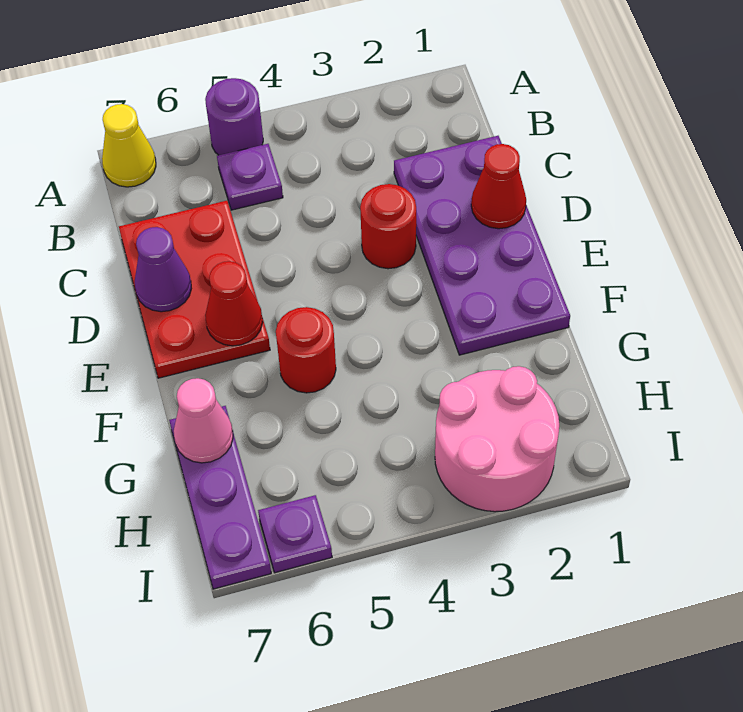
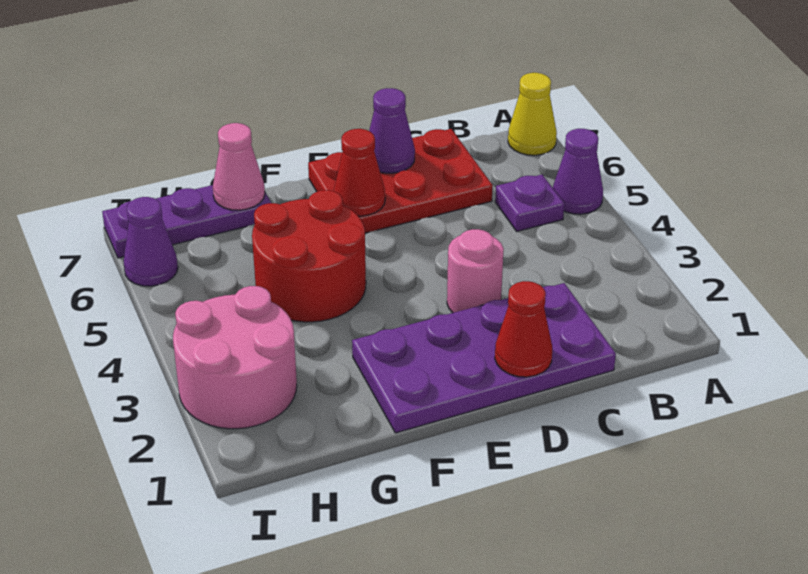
purple 1x1 round brick [205,78,263,155] -> purple 1x1 cone [553,129,603,214]
red 1x1 round brick [360,184,416,269] -> pink 1x1 round brick [447,229,504,313]
red 1x1 round brick [276,307,336,393] -> red 2x2 round brick [252,190,366,322]
purple 1x1 plate [258,495,332,573] -> purple 1x1 cone [123,197,178,286]

